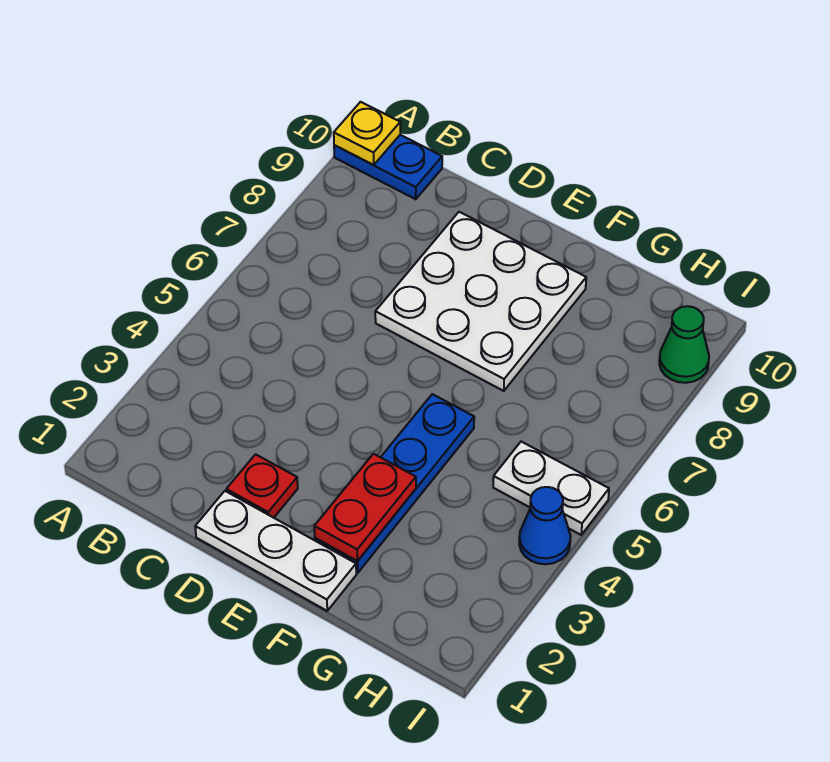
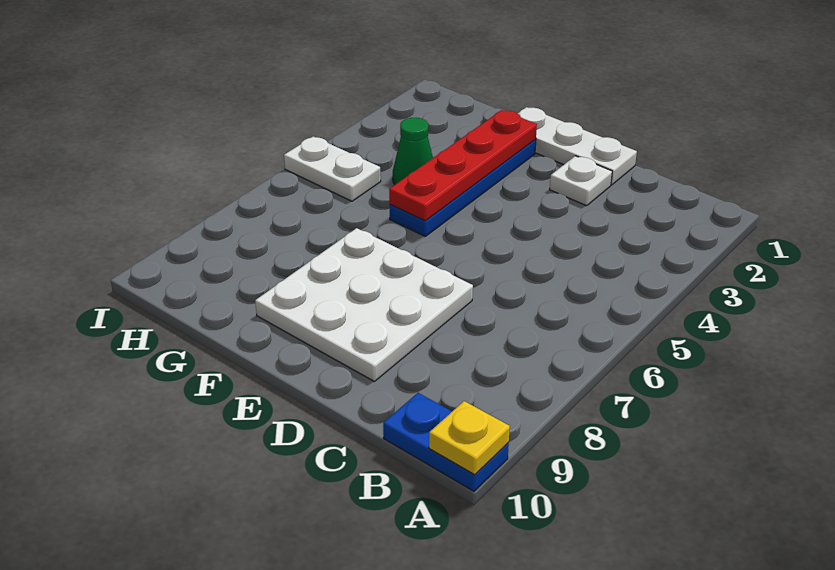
red 1x1 plate [226,454,298,518] -> white 1x1 plate [550,156,612,206]
red 1x2 plate [314,454,416,561] -> red 1x4 plate [389,110,537,221]
blue 1x1 cone [519,487,571,564] -> none
green 1x1 cone [659,306,709,383] -> green 1x1 cone moved to [393,118,433,184]

